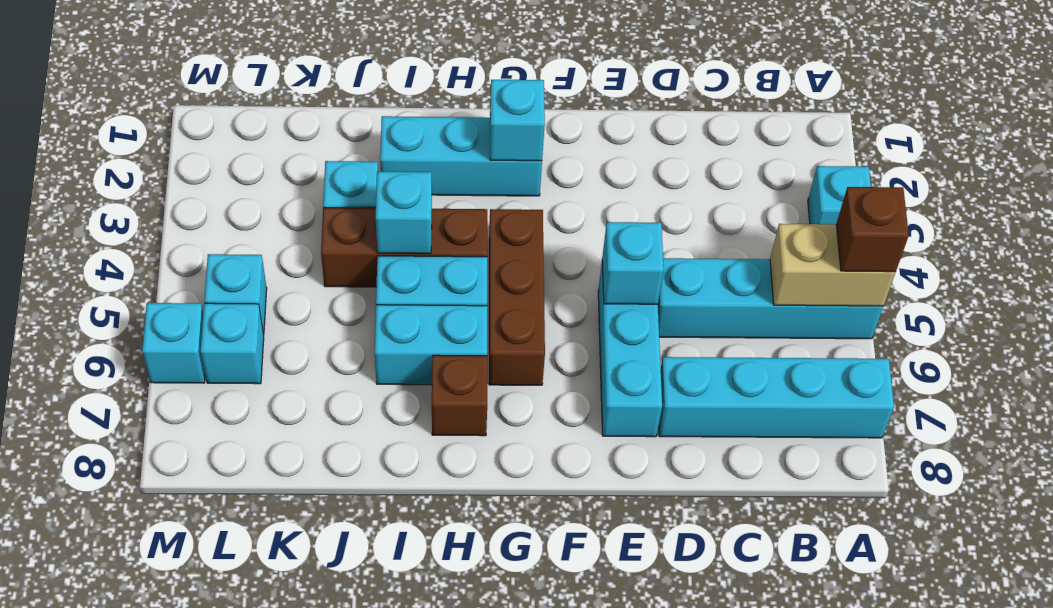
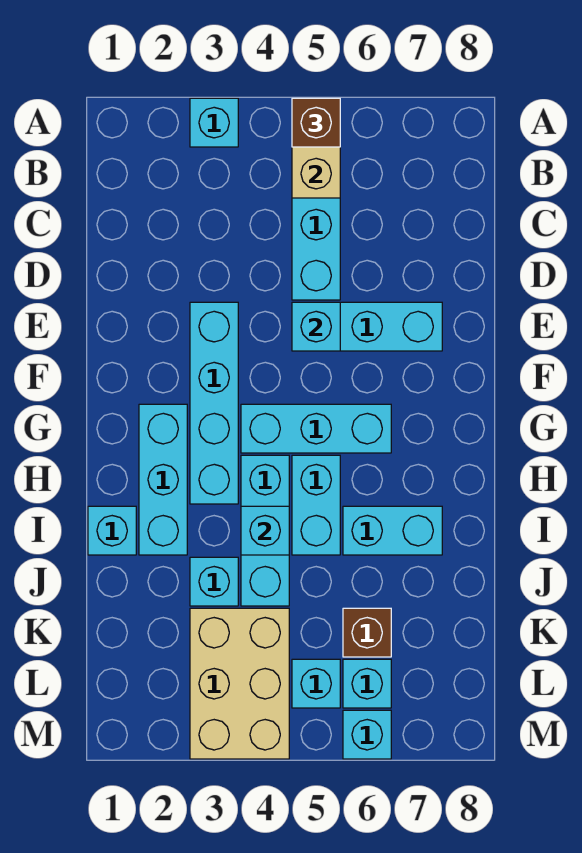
cyan 1x4 brick [659,357,894,438] -> cyan 1x4 brick moved to [190,302,238,504]
cyan 1x1 brick [490,80,545,161] -> cyan 1x1 brick moved to [88,506,136,555]
brown 1x3 brick [489,209,545,385] -> cyan 1x3 brick [241,404,391,453]
brown 1x3 brick [321,208,487,287] -> cyan 1x3 brick [241,455,289,606]
cyan 1x2 brick [375,305,487,385] -> cyan 1x2 brick turned to [343,506,442,555]
brown 1x1 brick [432,355,487,436] -> brown 1x1 brick moved to [343,608,391,657]
none -> tan 2x3 brick [190,608,289,759]

